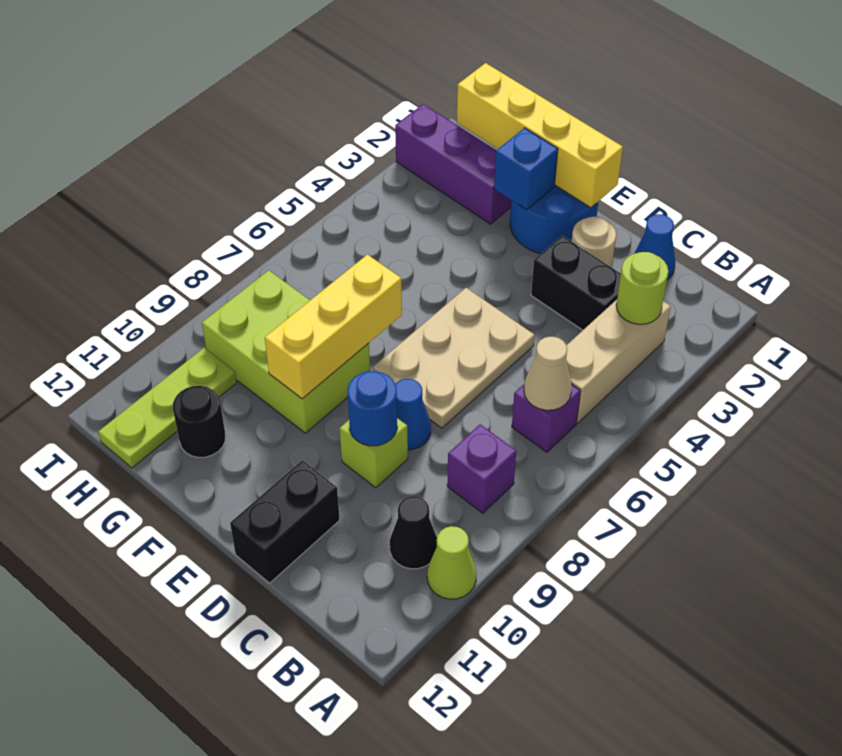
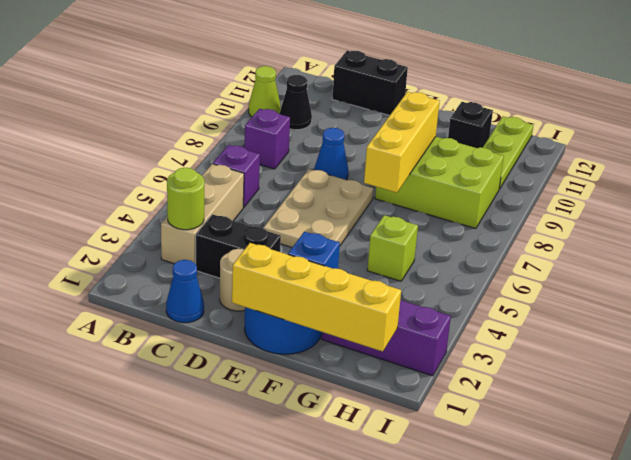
tan 1x1 cone [524,337,572,410] -> none
lime 1x1 brick [340,418,408,488] -> lime 1x1 brick moved to [367,215,418,281]
blue 1x1 round brick [348,371,397,446] -> none
black 1x2 brick [230,460,340,583] -> black 1x2 brick turned to [332,51,408,115]
black 1x1 round brick [173,386,226,457] -> black 1x1 brick [448,102,493,148]

